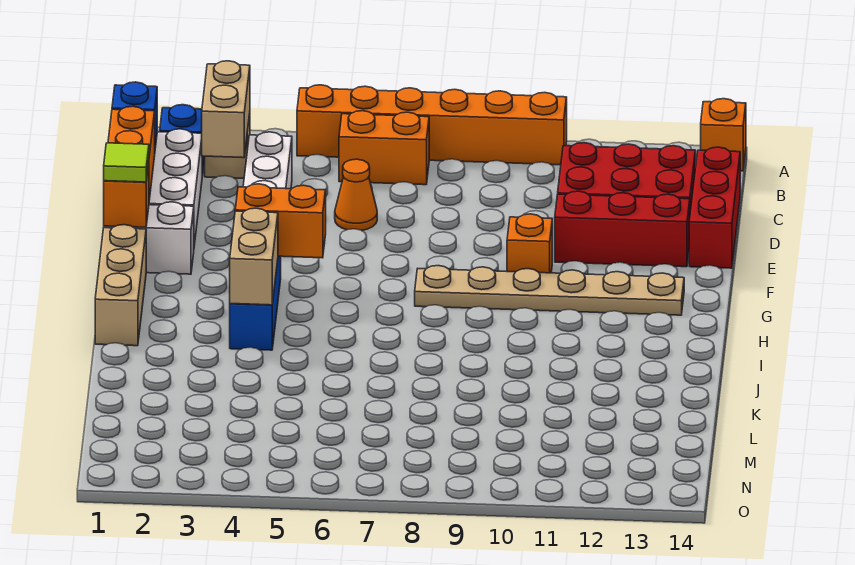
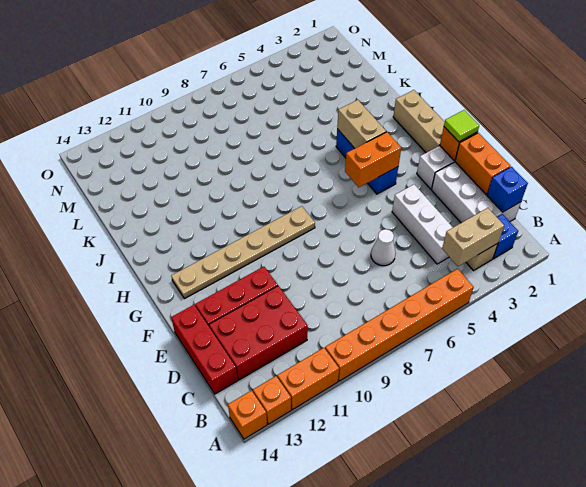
tan 1x2 brick [202,61,250,158] -> tan 1x2 brick turned to [442,208,504,266]
orange 1x2 brick [339,111,429,185] -> orange 1x2 brick moved to [277,348,339,410]
orange 1x1 cone [335,159,377,231] -> white 1x1 cone [371,229,396,266]
orange 1x1 brick [507,214,552,273] -> orange 1x1 brick moved to [253,376,291,424]

